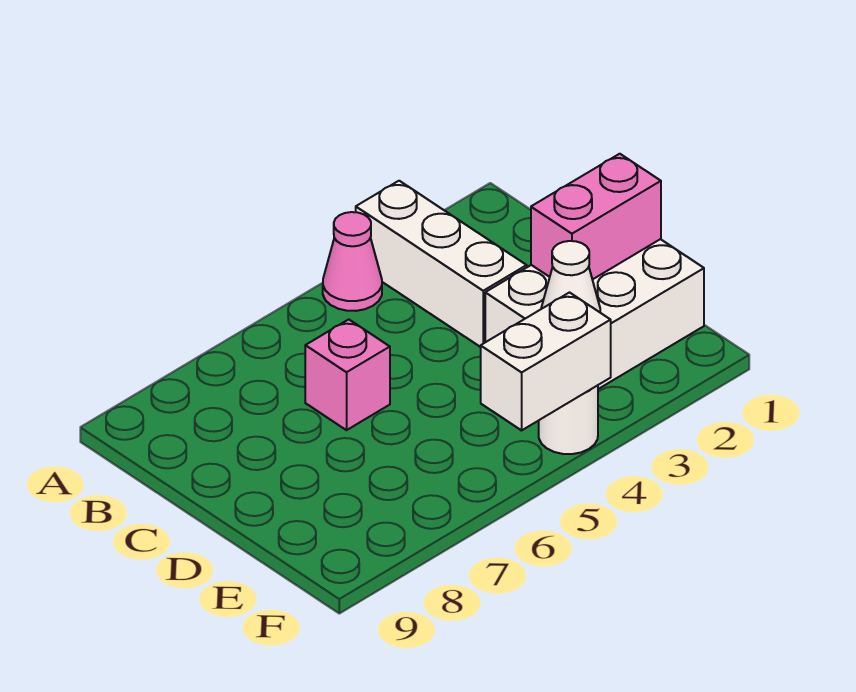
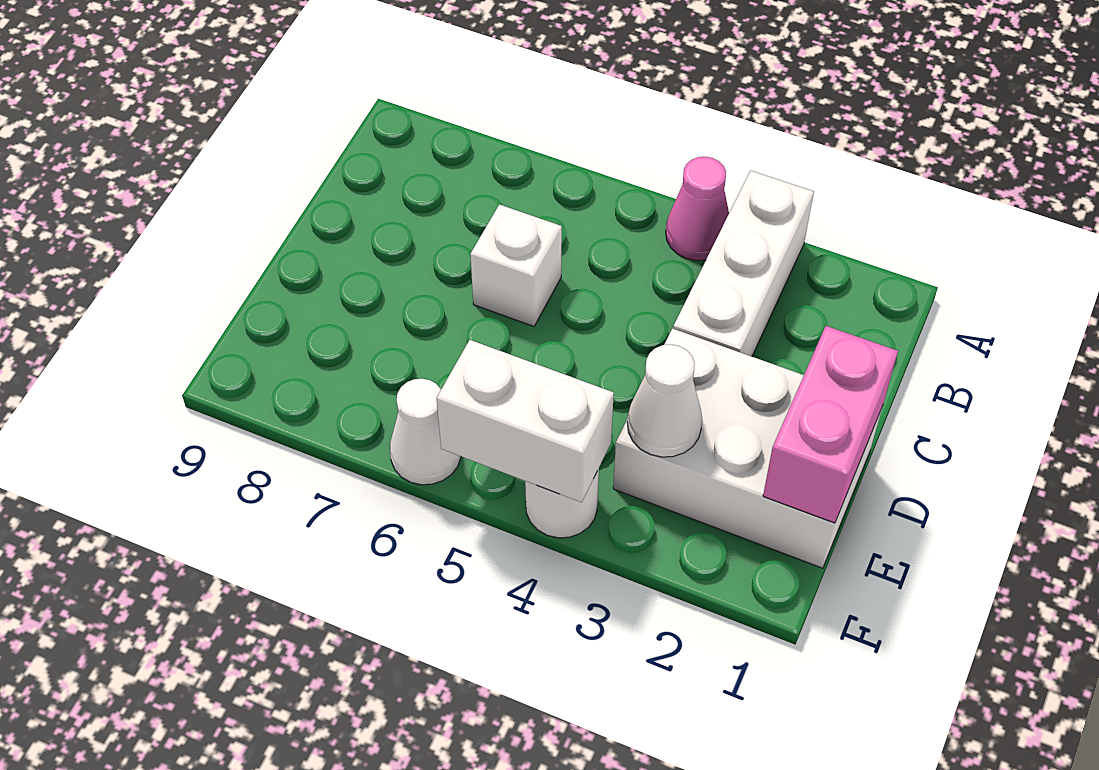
pink 1x1 brick [305,319,390,430] -> white 1x1 brick [470,205,562,326]
pink 1x2 brick [531,154,661,280] -> pink 1x2 brick turned to [763,326,898,523]
none -> white 1x1 cone [390,379,461,485]

